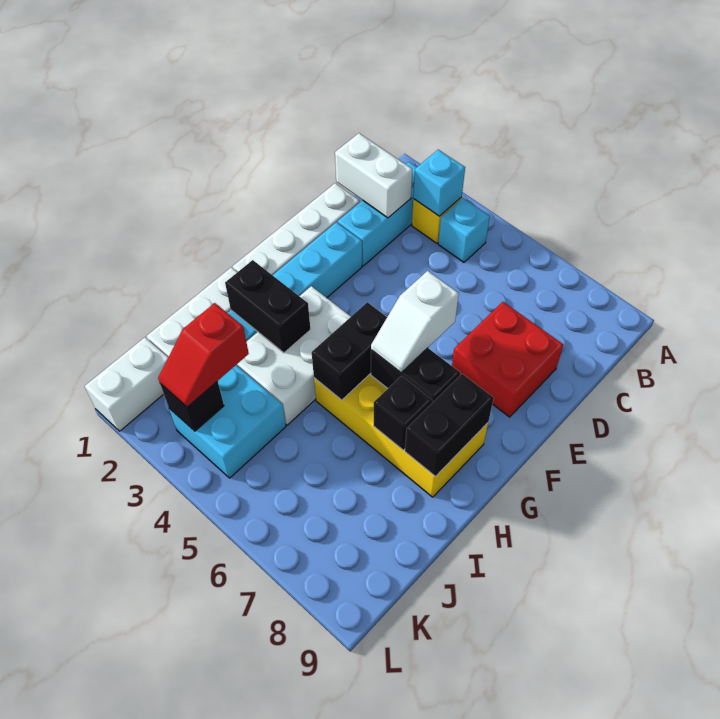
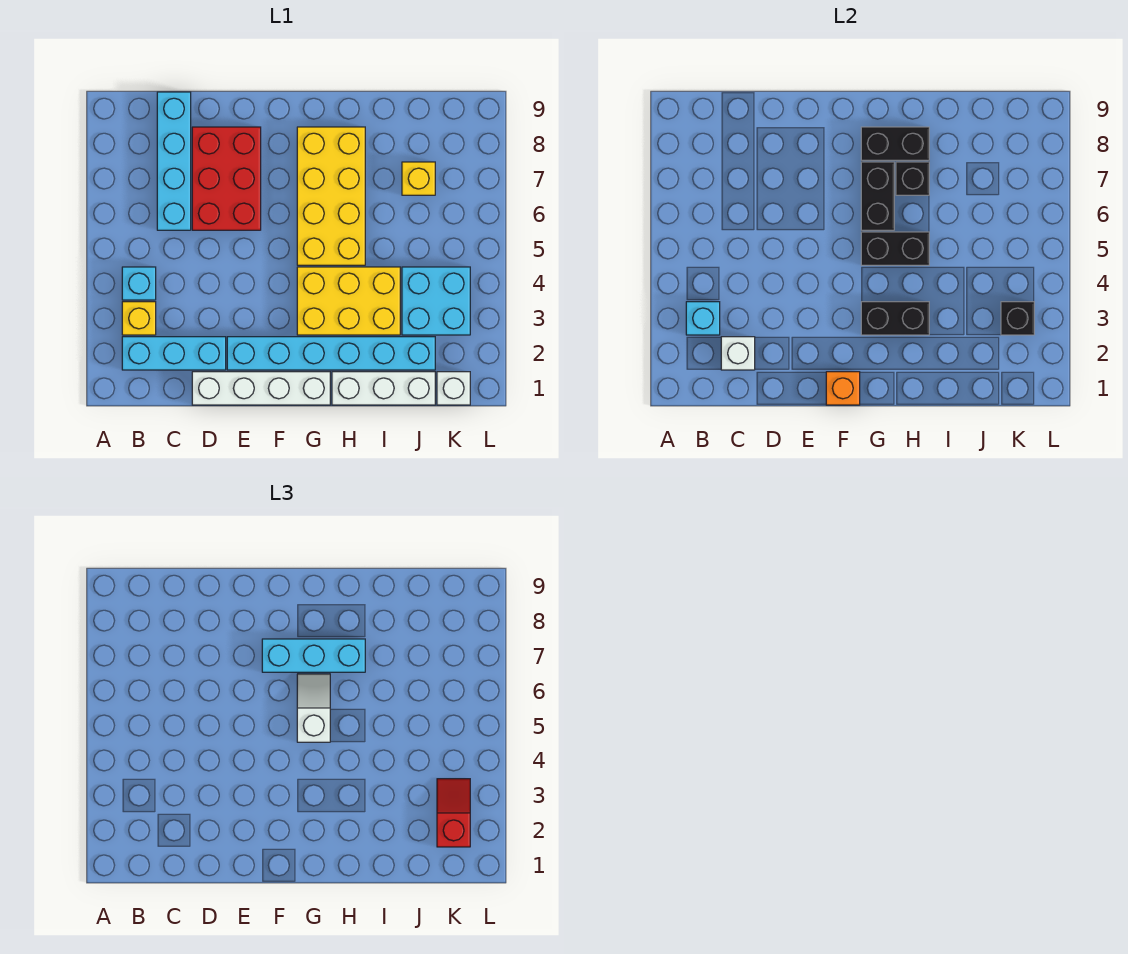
white 1x2 brick [335,133,412,218] -> white 1x1 brick [721,337,755,370]
none -> cyan 1x4 brick [157,92,191,230]
red 2x2 brick [452,302,563,417] -> red 2x3 brick [192,127,261,230]
none -> orange 1x1 brick [826,372,860,405]
white 1x2 slope [371,271,459,373] -> white 1x2 slope turned to [297,674,330,742]
none -> cyan 1x3 brick [262,639,365,672]
white 2x3 brick [237,286,351,425] -> yellow 2x3 brick [297,267,400,335]
black 1x2 brick [225,260,310,353] -> black 1x2 brick turned to [861,302,929,335]
red 1x2 slope [158,303,249,407] -> red 1x2 slope turned to [437,779,470,847]
none -> yellow 1x1 brick [402,162,435,195]
white 1x2 brick [85,337,168,431] -> white 1x1 brick [437,372,470,405]

